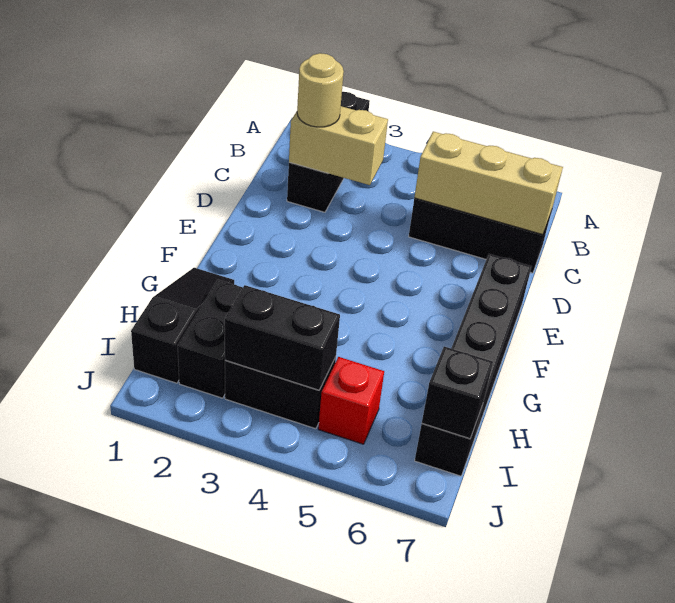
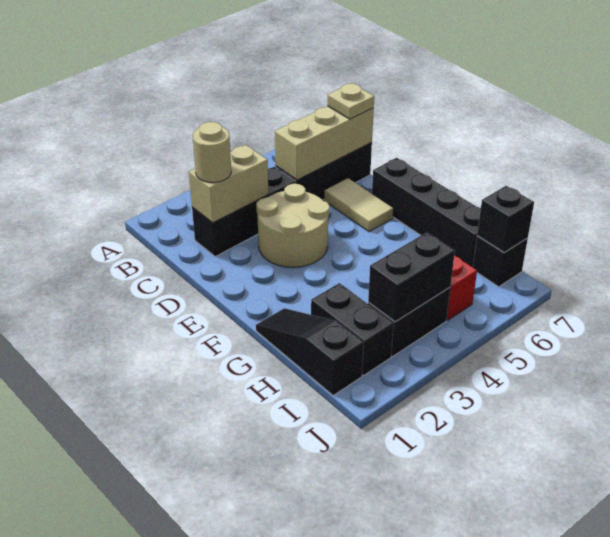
black 1x3 brick [287,92,370,212] -> black 1x3 brick turned to [192,167,296,256]
none -> tan 1x1 plate [328,84,374,119]
none -> tan 2x2 round brick [256,184,329,267]
none -> tan 1x2 tile [324,178,394,232]

